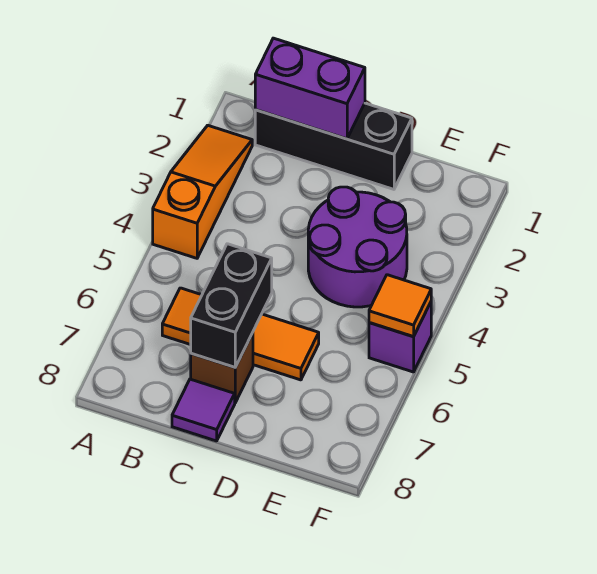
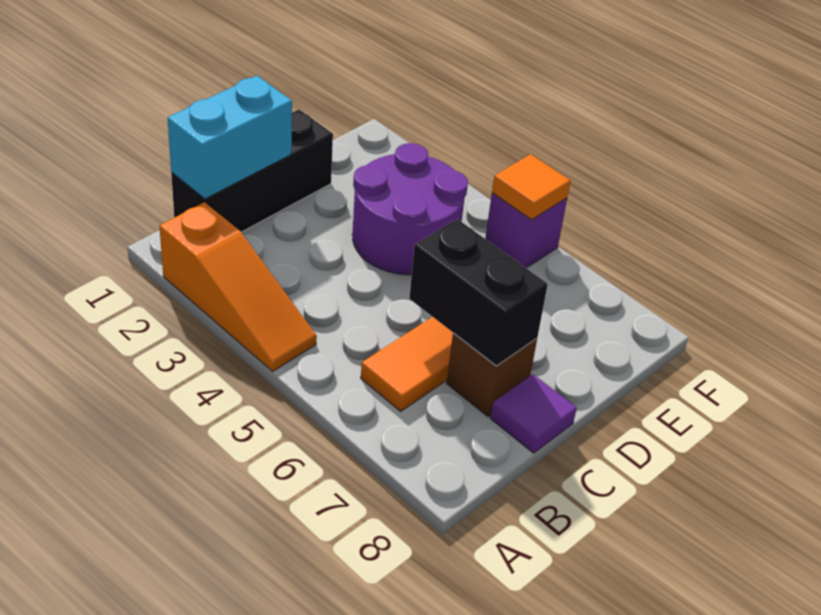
orange 1x3 slope [153,125,252,258] -> orange 1x3 slope turned to [159,202,317,371]
purple 1x2 brick [255,38,365,139] -> cyan 1x2 brick [168,76,292,199]

